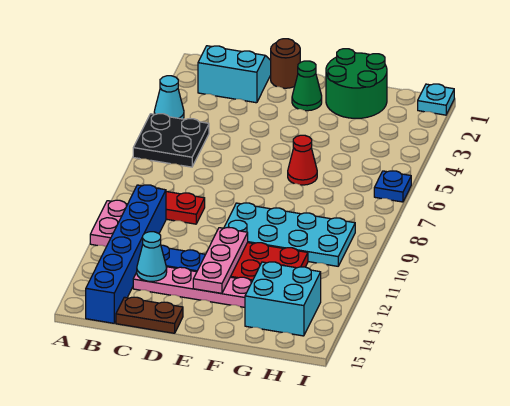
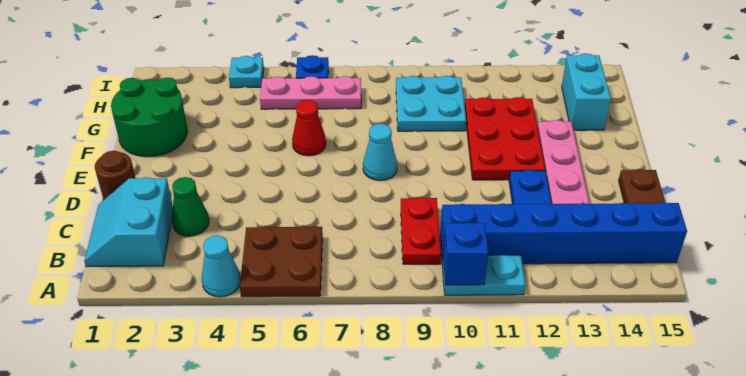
black 2x2 plate [133,114,209,167] -> brown 2x2 plate [240,226,323,297]
pink 1x2 plate [90,200,128,247] -> cyan 1x2 plate [442,255,525,295]
none -> blue 1x1 brick [443,223,488,285]
cyan 1x1 cone [137,232,167,281] -> cyan 1x1 cone moved to [363,124,397,181]
green 1x1 cone [292,61,322,111] -> green 1x1 cone moved to [172,177,209,236]
cyan 2x4 plate [224,203,355,266] -> cyan 2x2 plate [396,76,466,131]
pink 1x3 plate [193,227,248,293] -> pink 1x3 plate moved to [260,76,361,109]
cyan 2x2 brick [245,262,321,336] -> cyan 1x2 brick [562,53,611,130]
cyan 1x1 plate [418,84,454,115] -> cyan 1x1 plate moved to [229,56,264,88]

